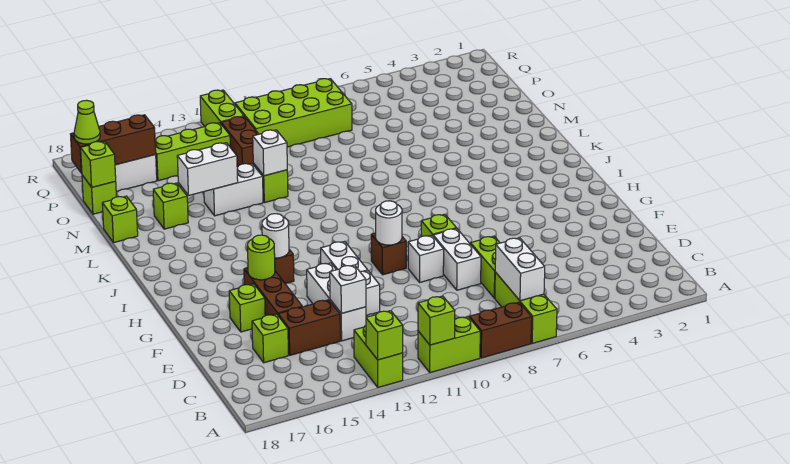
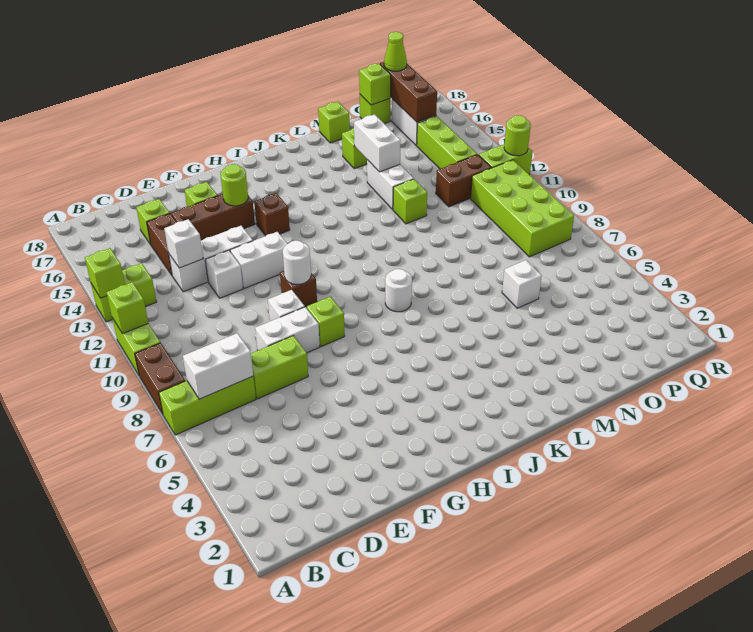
white 1x1 round brick [262,214,289,258] -> white 1x1 round brick moved to [385,269,412,312]
white 1x1 brick [253,130,287,176] -> white 1x1 brick moved to [502,260,542,308]
none -> lime 1x1 round brick [504,115,531,156]

